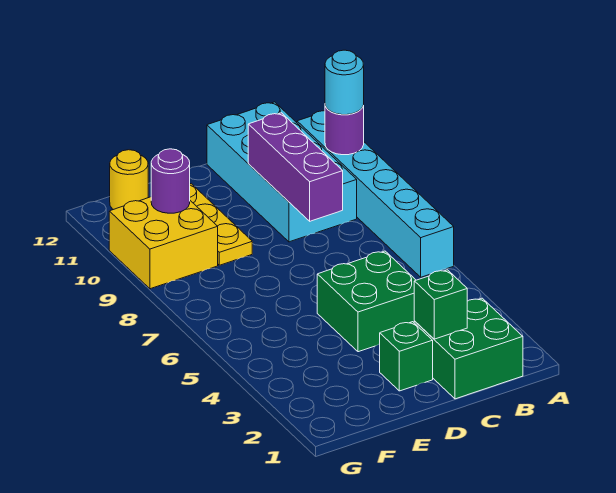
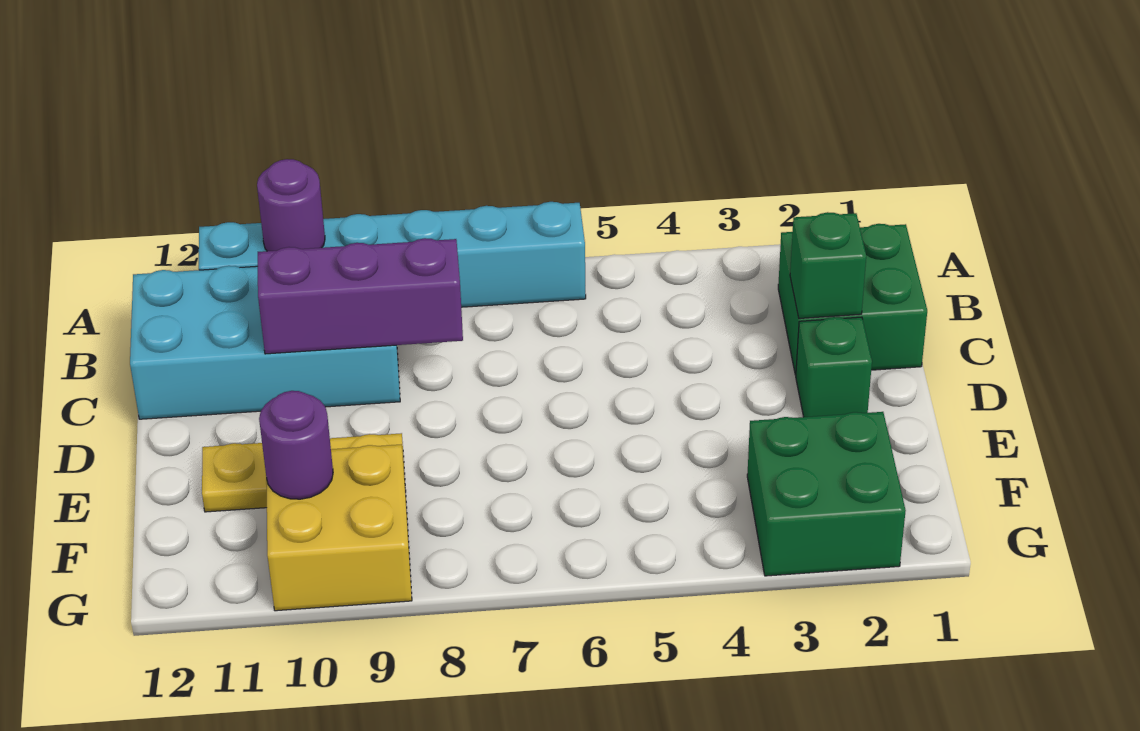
cyan 1x1 round brick [325,50,364,115] -> none
green 2x2 brick [317,251,416,352] -> green 2x2 brick moved to [747,412,906,576]
yellow 1x1 round brick [110,150,148,210] -> none

